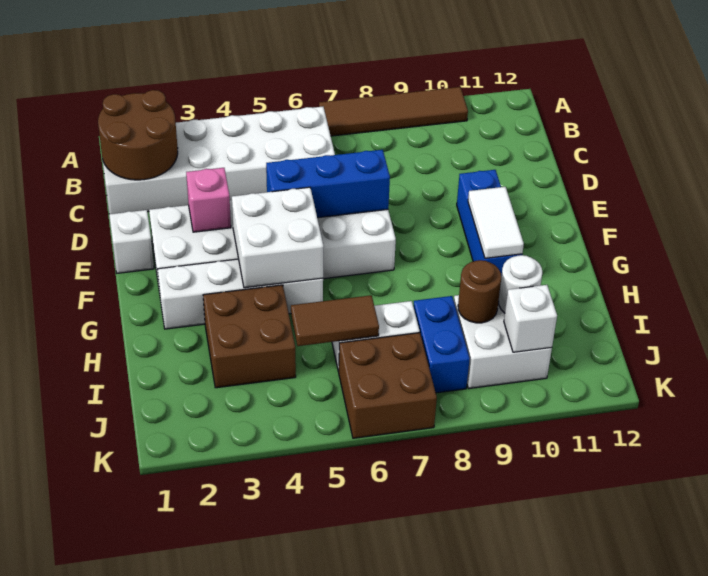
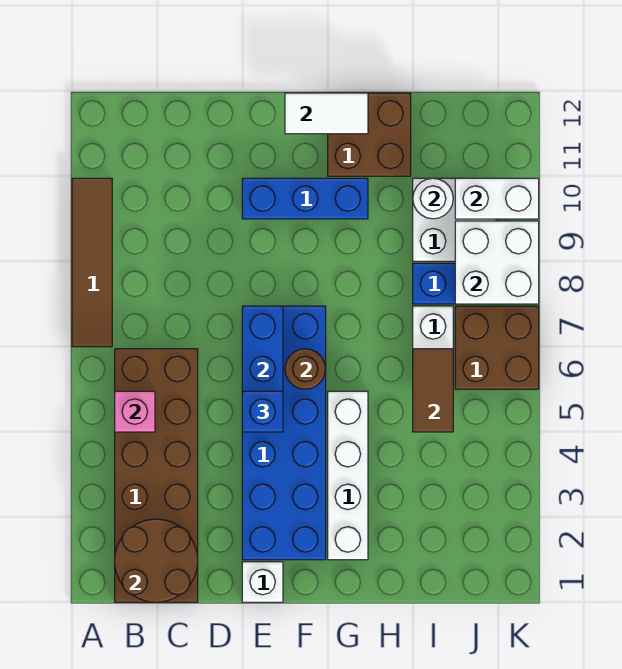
white 2x6 brick [103,107,335,214] -> brown 2x6 brick [115,349,198,602]
white 2x6 brick [149,200,396,293] -> blue 2x6 brick [242,306,326,560]
pink 1x1 brick [186,168,231,232] -> pink 1x1 brick moved to [115,391,155,432]
none -> blue 1x1 brick [242,391,283,432]
white 2x2 brick [232,187,324,288] -> white 2x2 brick moved to [455,221,539,304]
white 1x2 tile [468,187,524,258] -> white 1x2 tile moved to [285,93,368,134]
brown 2x2 brick [203,285,296,388] -> brown 2x2 brick moved to [328,93,411,176]
brown 1x1 round brick [458,260,501,323] -> brown 1x1 round brick moved to [285,349,326,389]
white 1x1 brick [504,285,557,352] -> white 1x2 brick [455,178,539,219]

